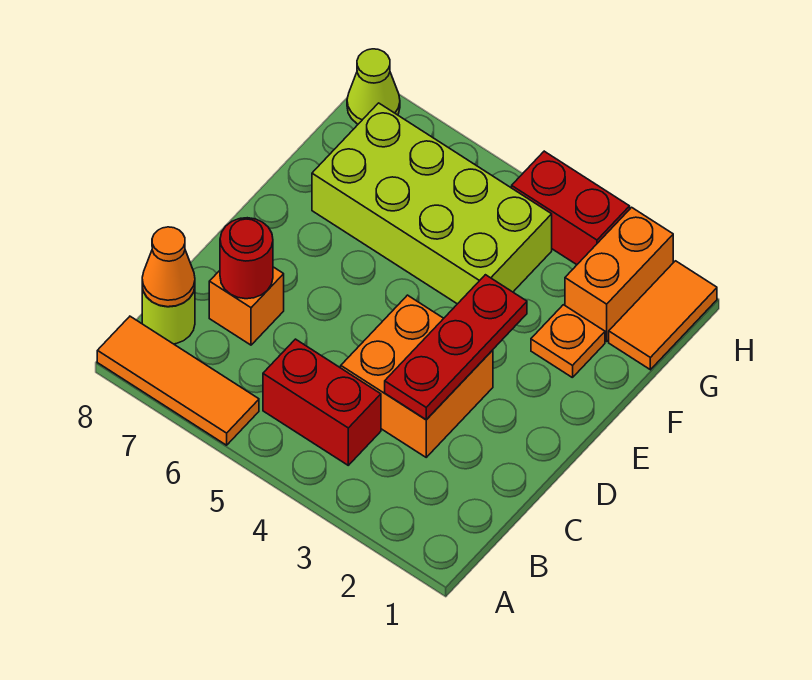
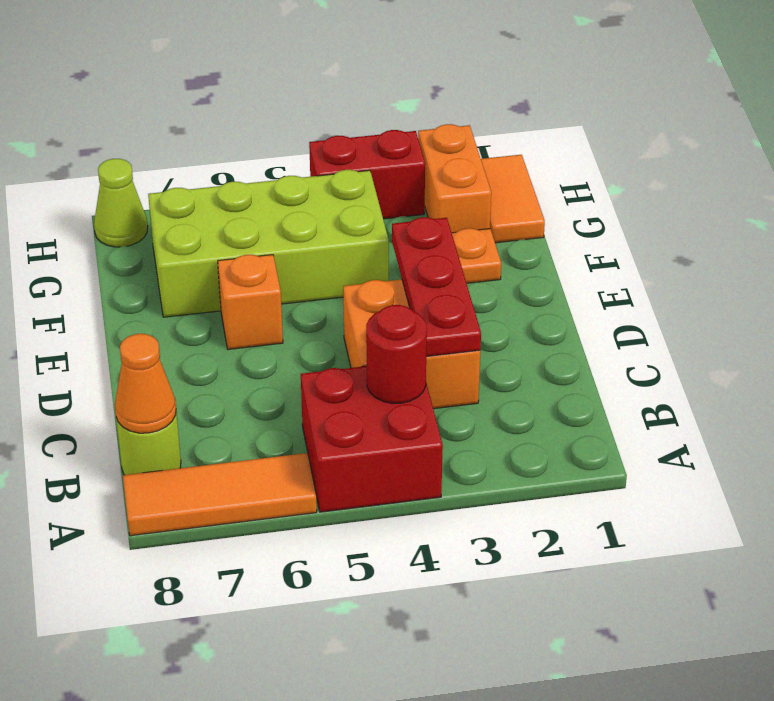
red 1x2 brick [263,339,381,465] -> red 2x2 brick [301,366,443,512]
orange 1x1 brick [209,267,284,345] -> orange 1x1 brick moved to [218,255,283,349]
red 1x1 round brick [220,218,273,299] -> red 1x1 round brick moved to [366,305,427,403]

